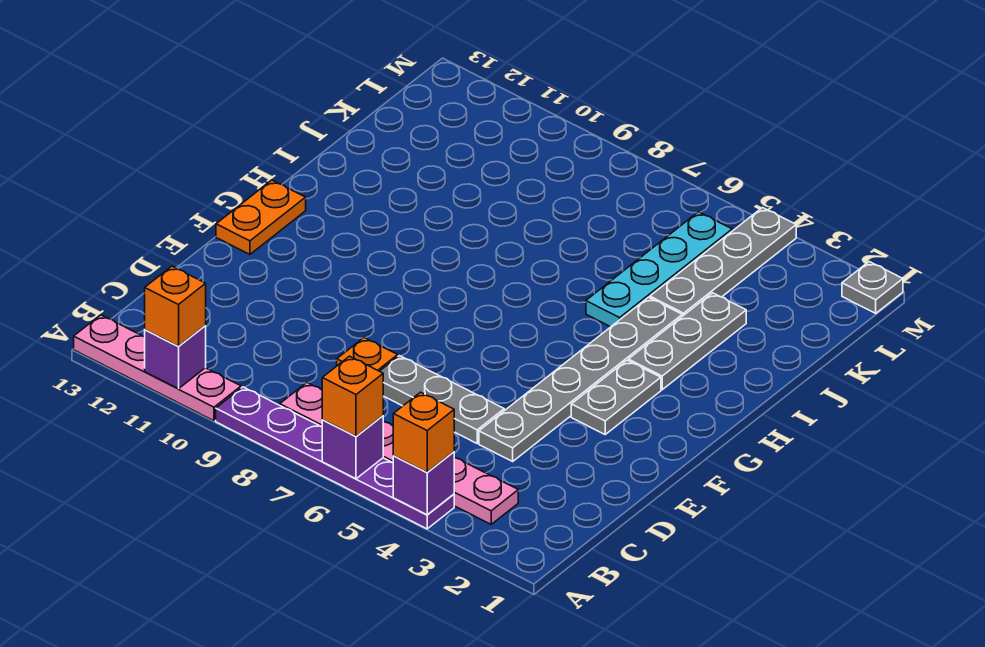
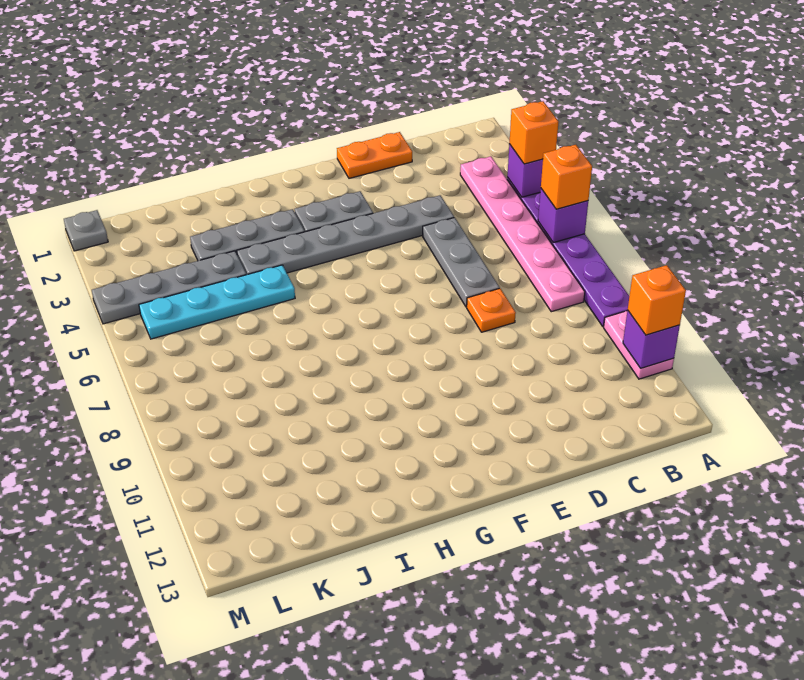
pink 1x4 plate [74,315,241,421] -> pink 1x2 plate [604,311,674,379]
orange 1x2 plate [216,180,306,254] -> orange 1x2 plate moved to [337,132,412,178]

